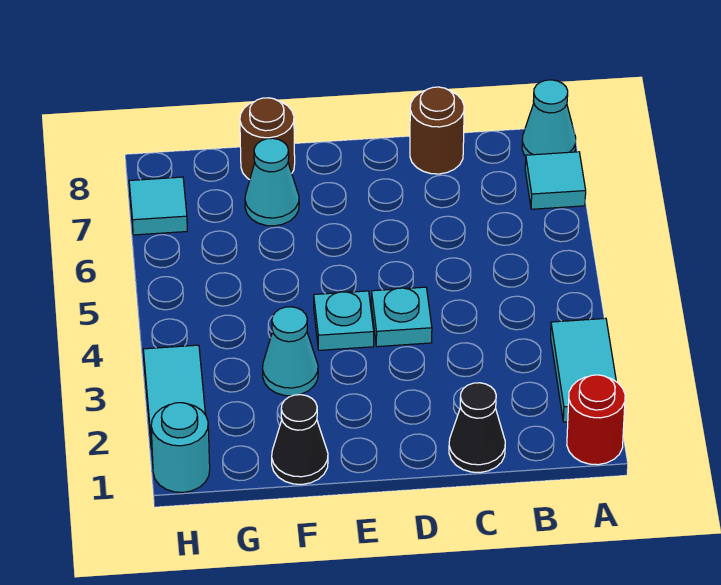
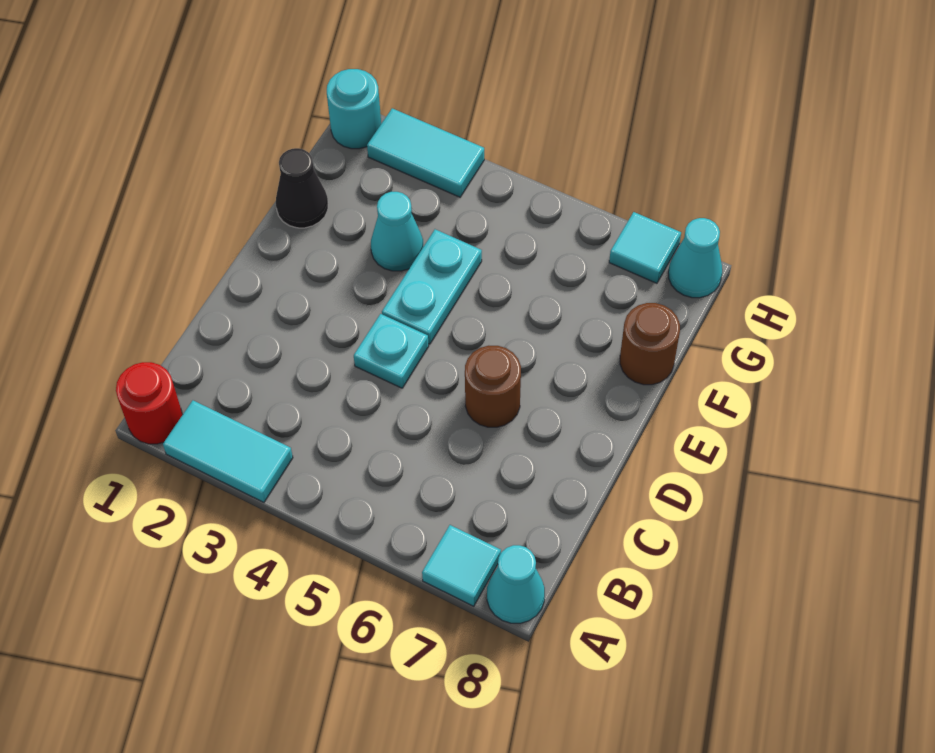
black 1x1 cone [449,383,505,472] -> none
brown 1x1 round brick [410,87,464,174] -> brown 1x1 round brick moved to [465,346,521,427]
cyan 1x1 plate [314,291,374,350] -> cyan 1x2 plate [382,229,482,344]
cyan 1x1 cone [245,138,299,226] -> cyan 1x1 cone moved to [668,218,722,298]

